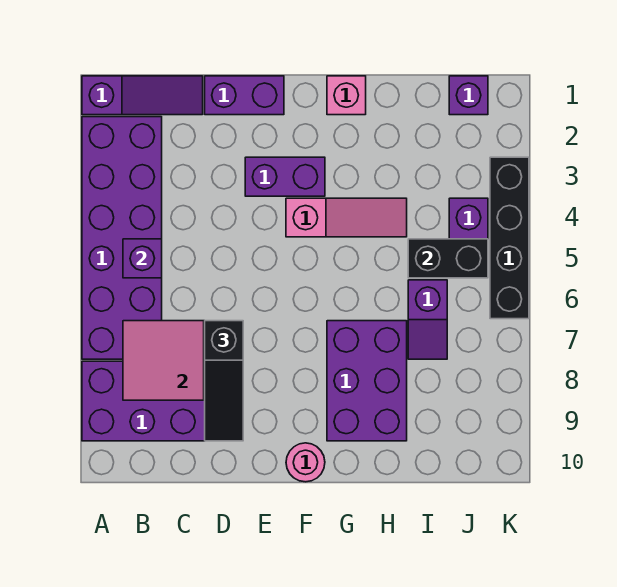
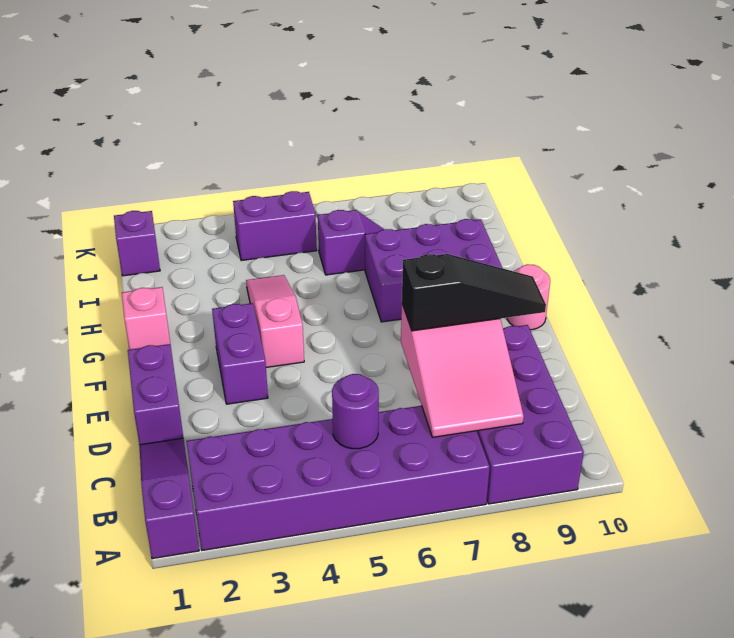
purple 1x1 brick [123,239,162,278] -> purple 1x1 round brick [332,374,379,449]
black 1x2 brick [408,239,488,278] -> none
black 1x4 brick [490,157,529,319] -> none

